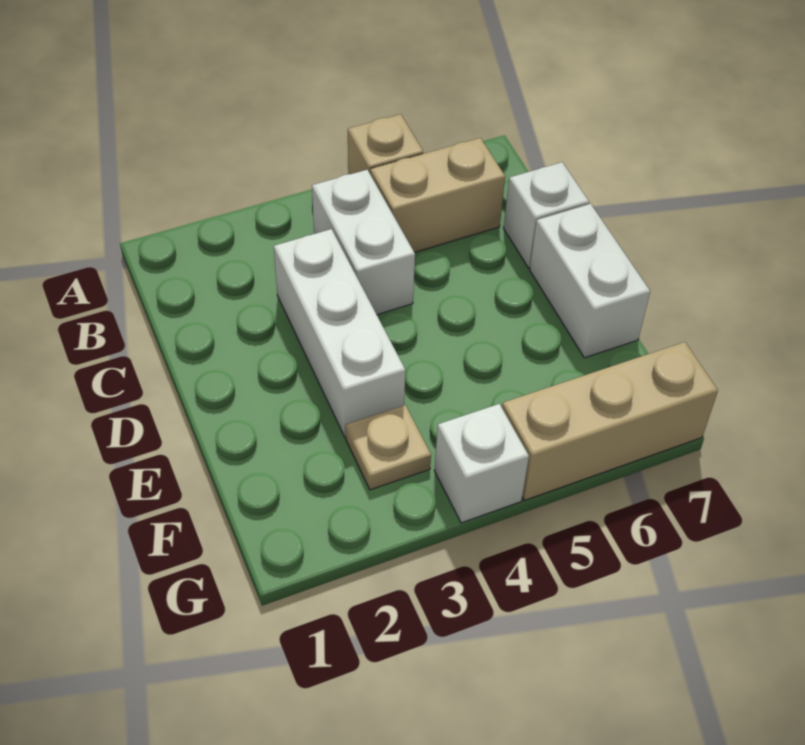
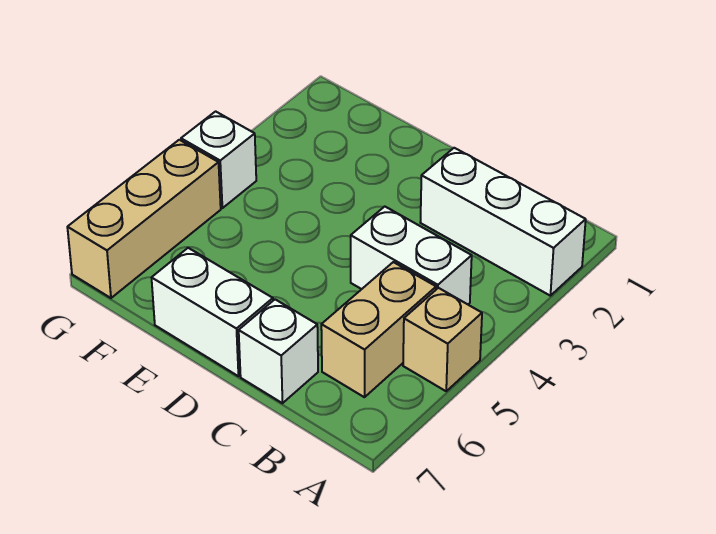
white 1x3 brick [274,229,405,437] -> white 1x3 brick moved to [420,148,586,296]
tan 1x1 plate [345,405,431,490] -> none

